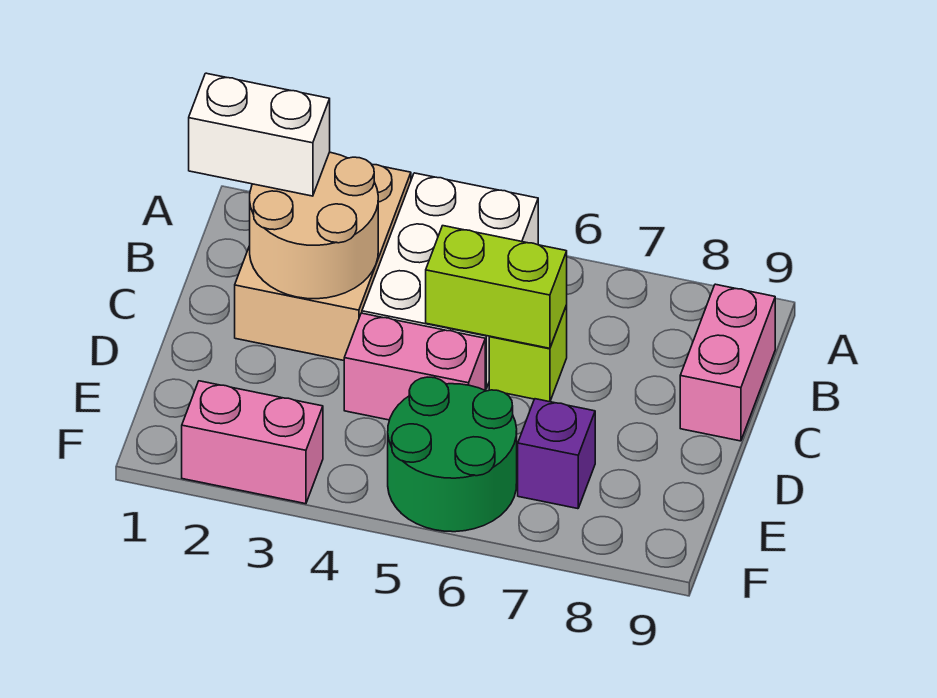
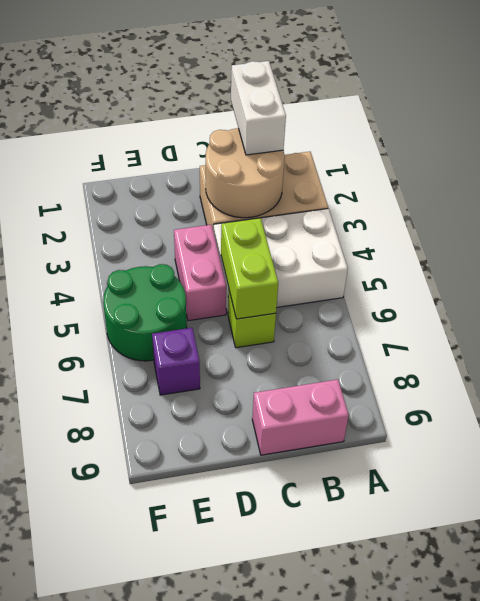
pink 1x2 brick [182,381,323,504] -> none

